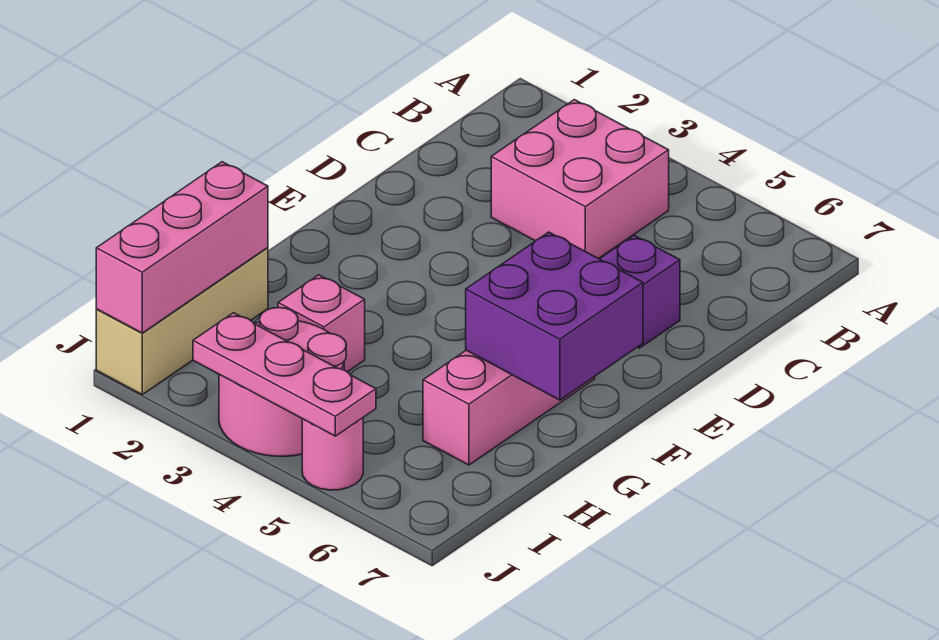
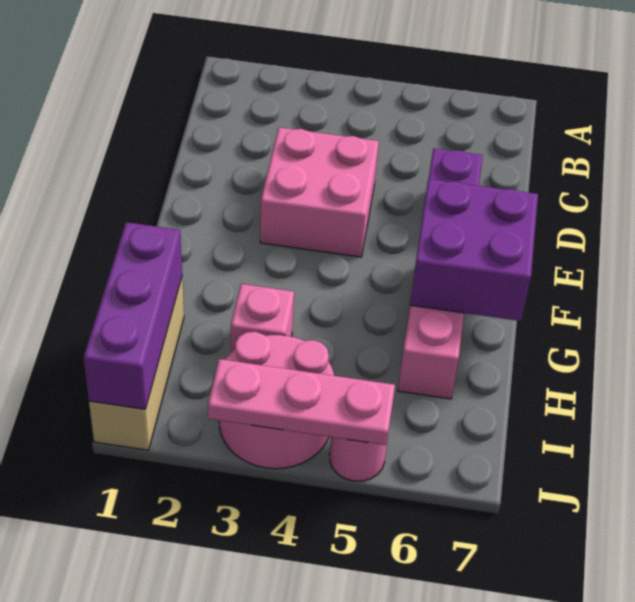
pink 2x2 brick [491,100,669,259] -> pink 2x2 brick moved to [260,127,379,257]
pink 1x3 brick [96,162,268,333] -> purple 1x3 brick [83,222,182,409]

